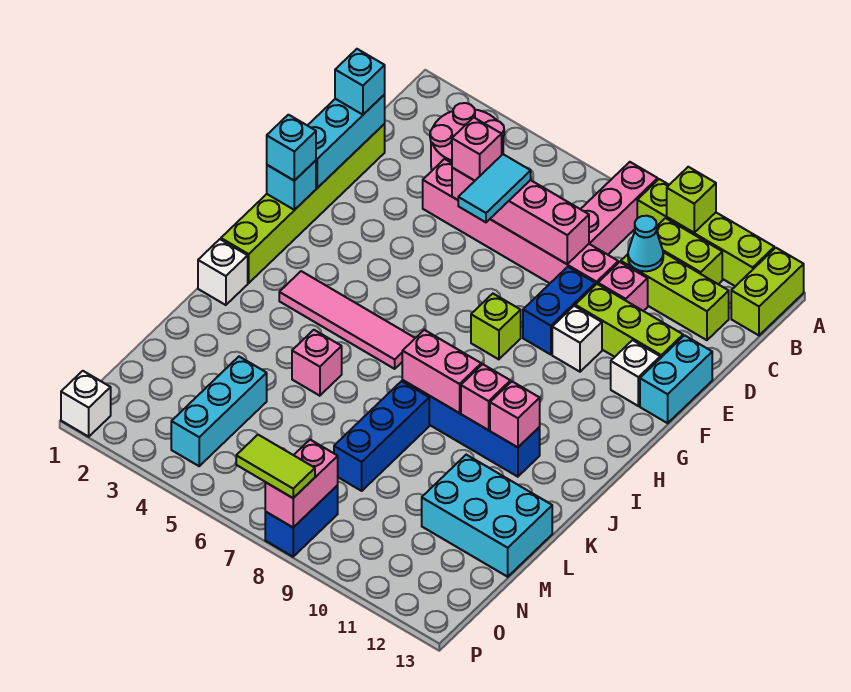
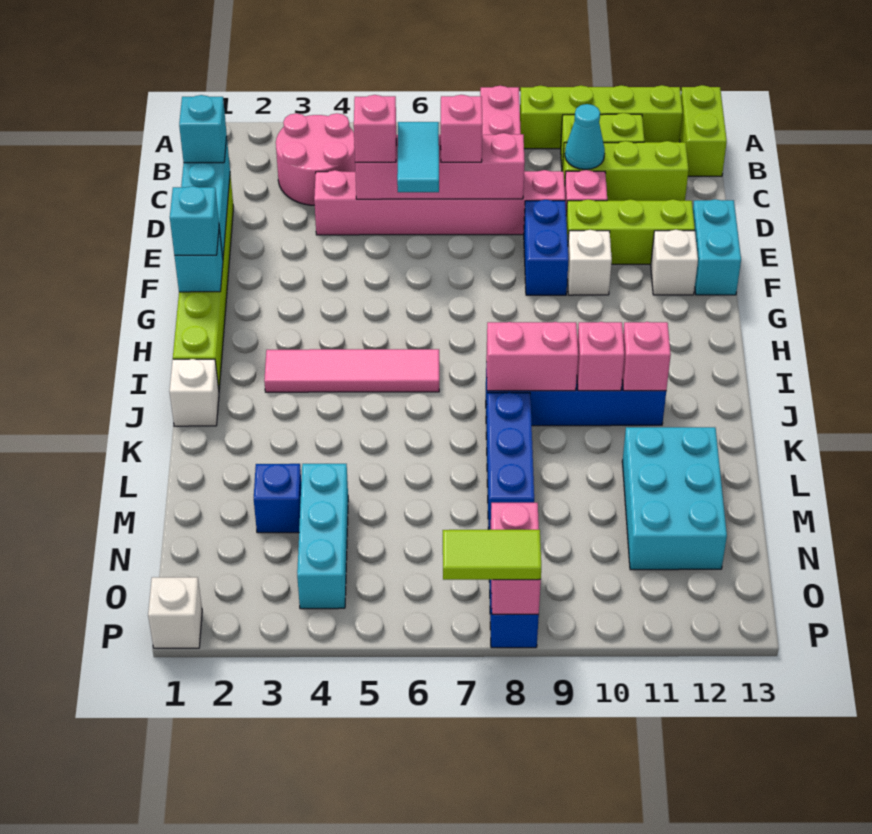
lime 1x1 brick [667,167,716,233] -> none
lime 1x1 brick [471,294,521,359] -> none
pink 1x1 brick [292,330,342,396] -> pink 1x1 brick moved to [441,95,483,162]
cyan 2x3 brick [422,455,552,577] -> cyan 2x3 brick turned to [622,427,727,570]
none -> blue 1x1 brick [254,464,301,533]

